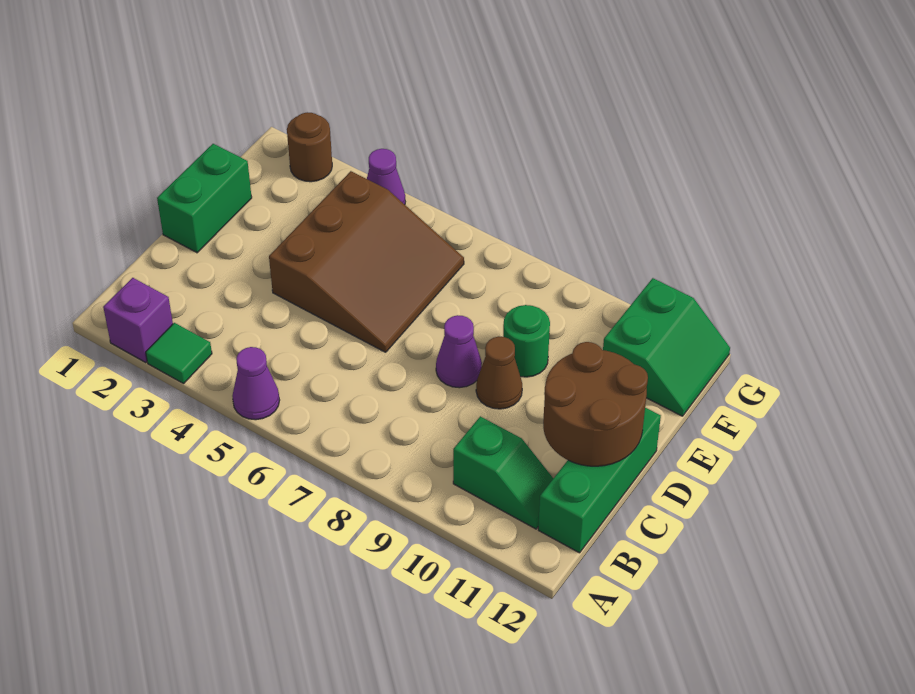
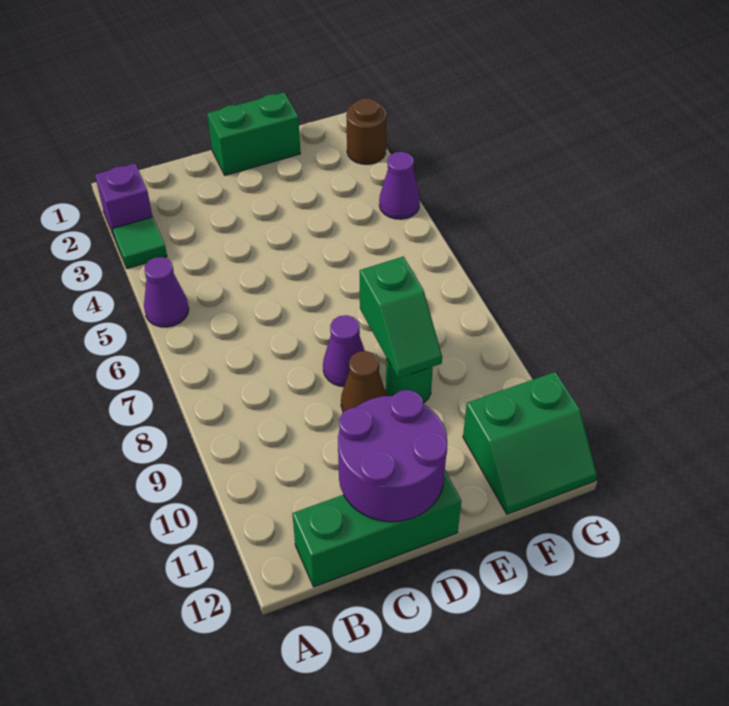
green 1x2 slope [453,416,553,529] -> green 1x2 slope moved to [360,257,442,378]
brown 2x2 round brick [543,342,648,466] -> purple 2x2 round brick [338,390,447,522]
brown 3x3 slope [269,171,464,352] -> none

